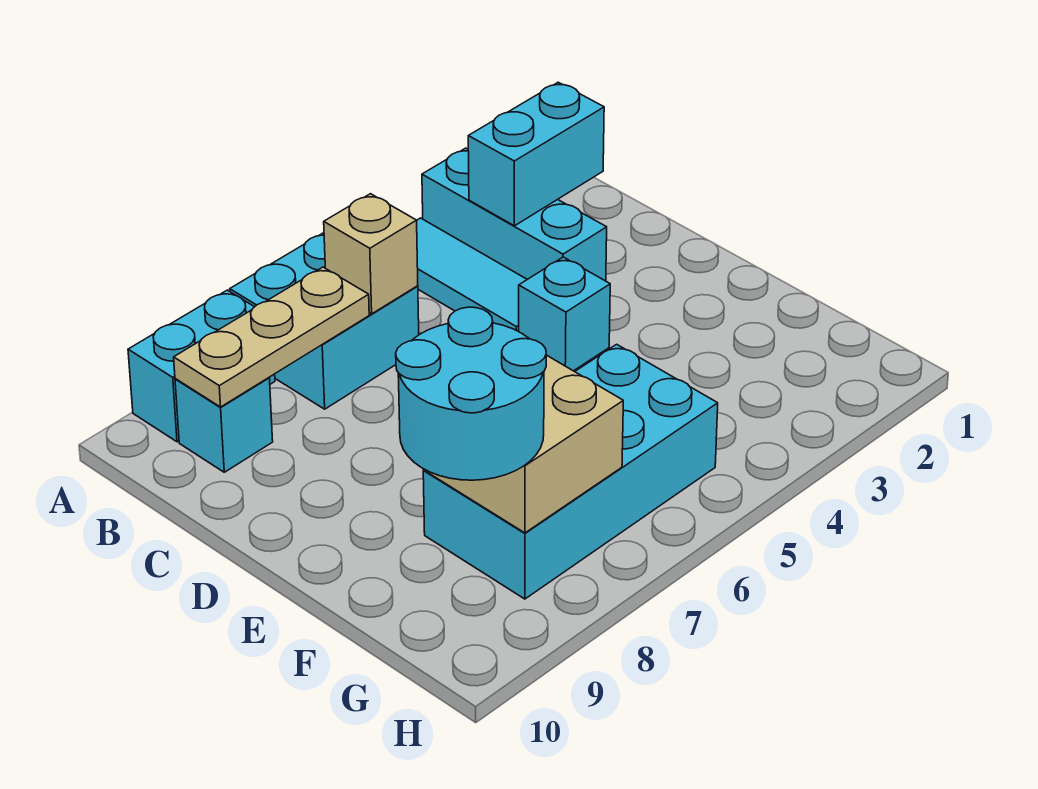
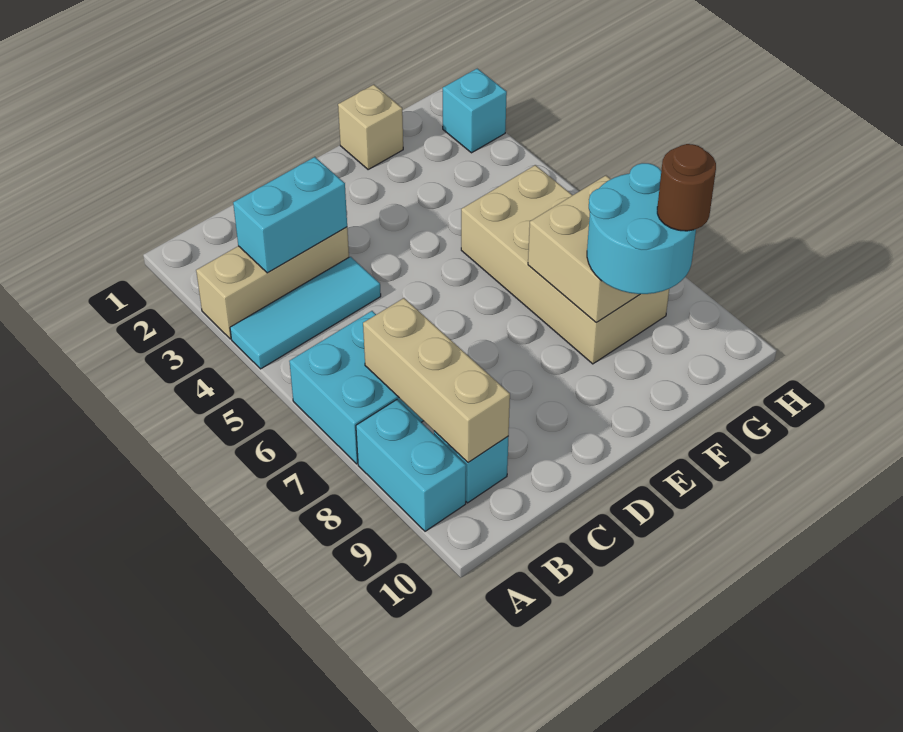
cyan 1x3 brick [422,148,607,281] -> tan 1x3 brick [196,227,349,339]
cyan 1x2 brick [468,82,604,226] -> cyan 1x2 brick turned to [233,157,347,273]
tan 1x1 brick [324,194,418,314] -> tan 1x1 brick moved to [338,85,403,170]
tan 1x3 plate [174,267,369,407] -> tan 1x3 brick [363,298,510,462]
cyan 1x1 brick [519,257,610,371] -> cyan 1x1 brick moved to [443,69,507,153]
cyan 2x4 brick [423,344,718,599] -> tan 2x4 brick [461,165,669,364]
none -> brown 1x1 round brick [657,144,716,231]

